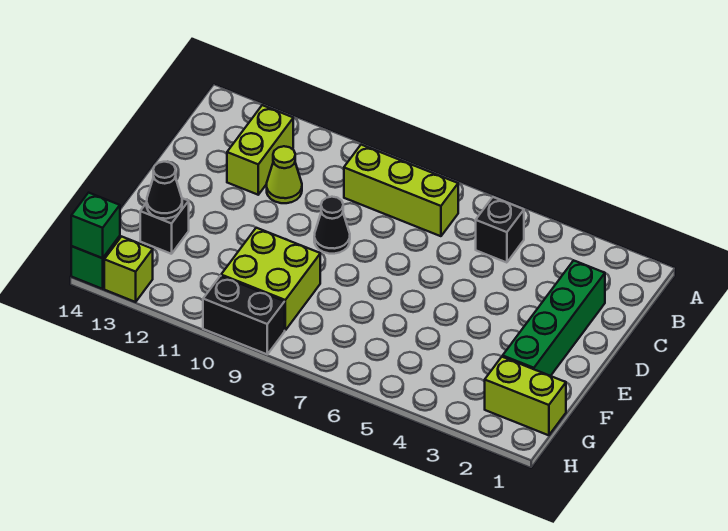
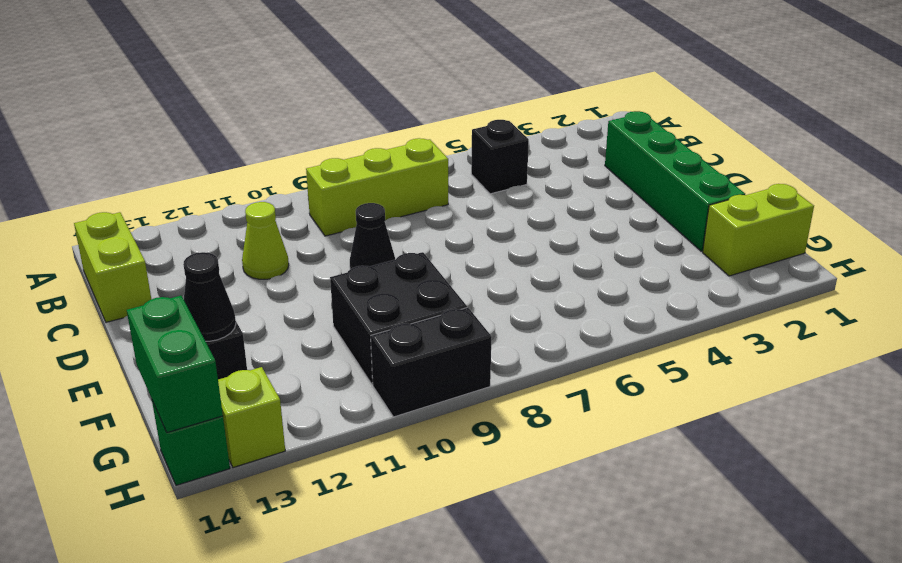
lime 1x2 brick [227,105,293,195] -> lime 1x2 brick moved to [74,212,151,322]
lime 2x2 brick [221,228,320,330] -> black 2x2 brick [330,252,467,384]
green 1x1 brick [71,193,120,258] -> green 1x2 brick [127,296,223,433]

